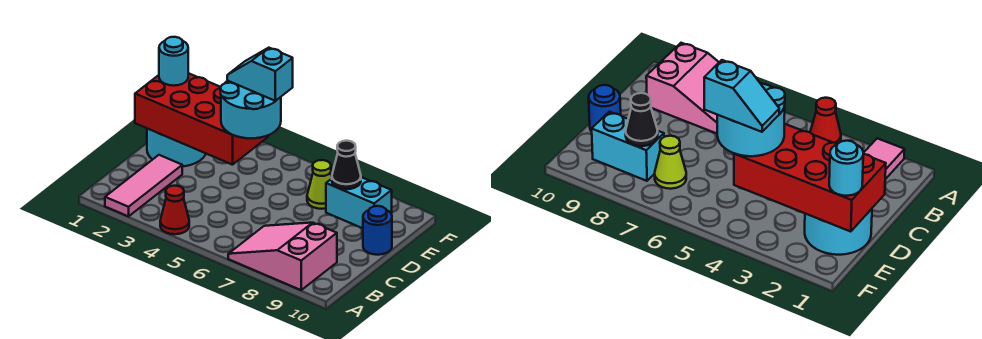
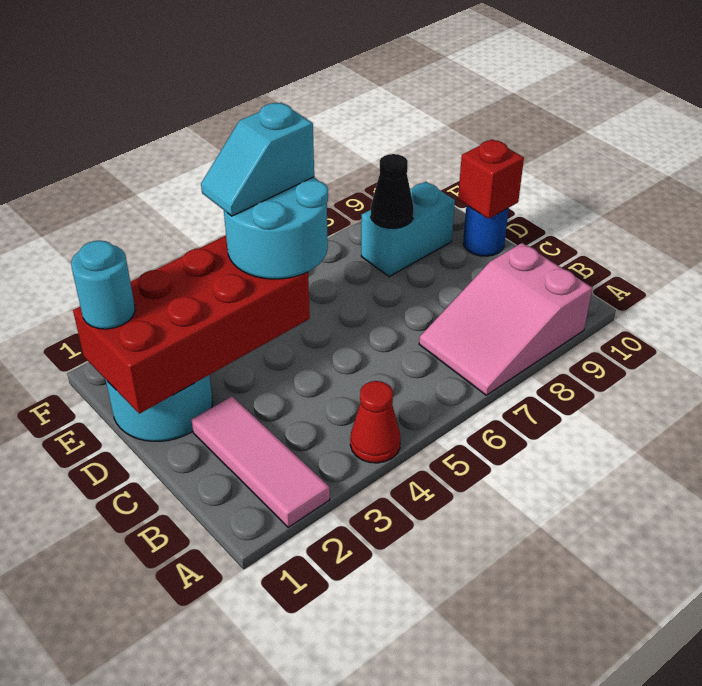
none -> red 1x1 brick [458,139,524,219]
lime 1x1 cone [307,160,332,209] -> none

